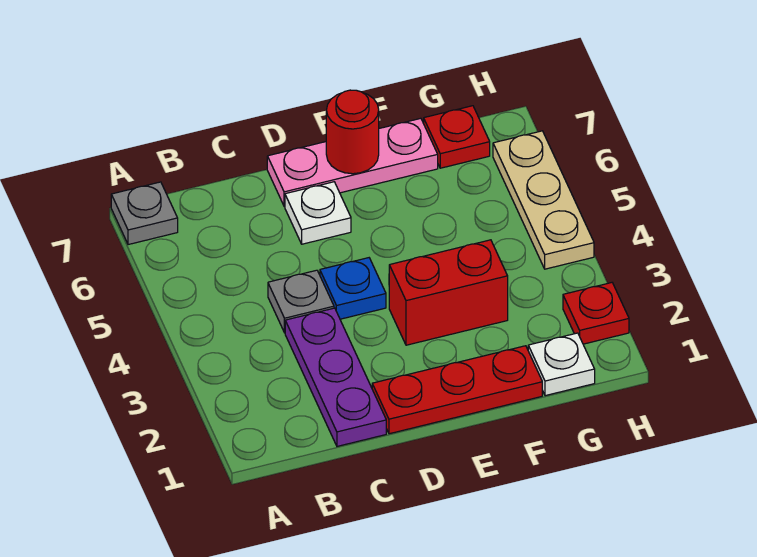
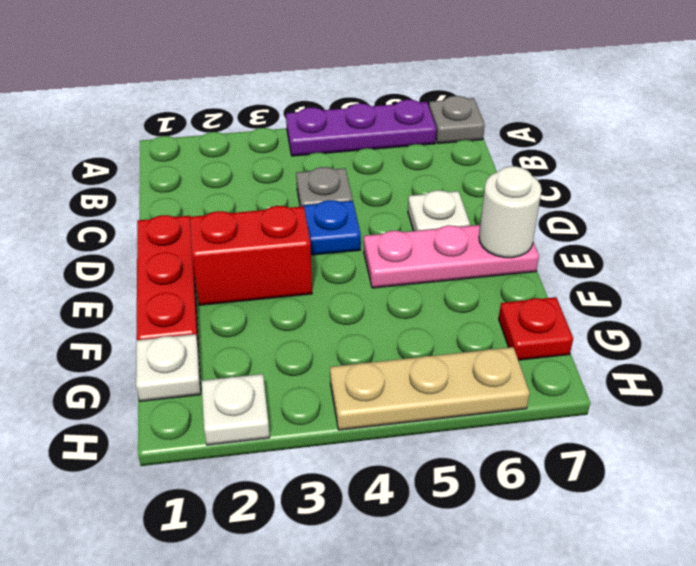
purple 1x3 plate [285,308,386,446] -> purple 1x3 plate moved to [286,100,436,156]
pink 1x3 plate [267,118,438,206] -> pink 1x3 plate turned to [364,225,539,288]
red 1x2 brick [389,240,508,345] -> red 1x2 brick turned to [190,206,312,305]
red 1x1 round brick [326,90,379,174] -> white 1x1 round brick [479,166,542,258]
red 1x1 plate [563,283,629,344] -> white 1x1 plate [202,374,270,445]

